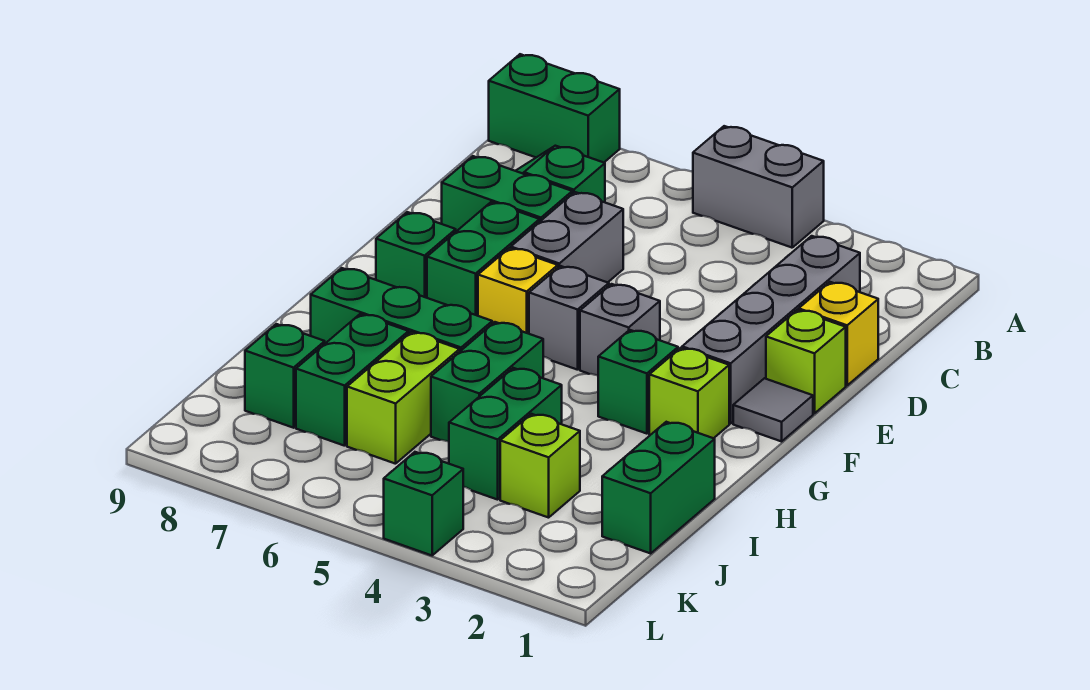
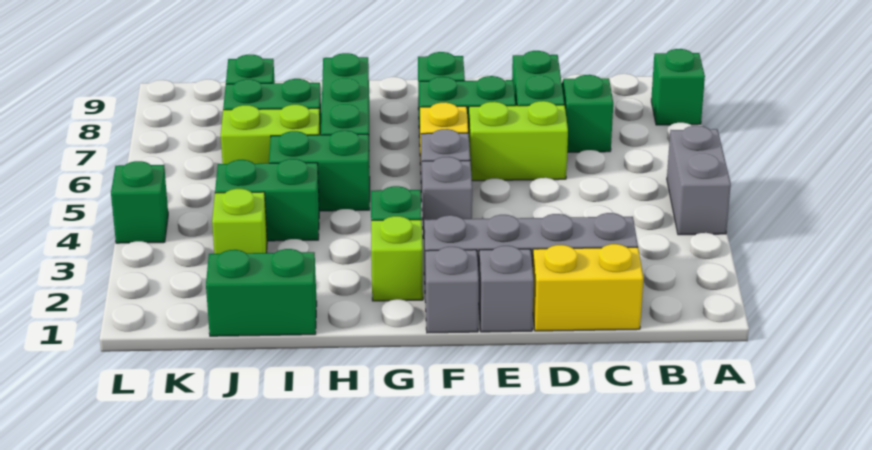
green 1x2 brick [489,54,620,163] -> green 1x1 brick [651,49,705,125]
yellow 1x1 brick [799,282,878,385] -> yellow 1x2 brick [533,244,643,331]
grey 1x2 brick [511,192,623,282] -> lime 1x2 brick [469,101,568,181]
lime 1x1 brick [766,310,846,414] -> grey 1x1 brick [479,246,534,332]
grey 1x1 tile [733,378,813,441] -> grey 1x1 brick [425,247,479,333]

